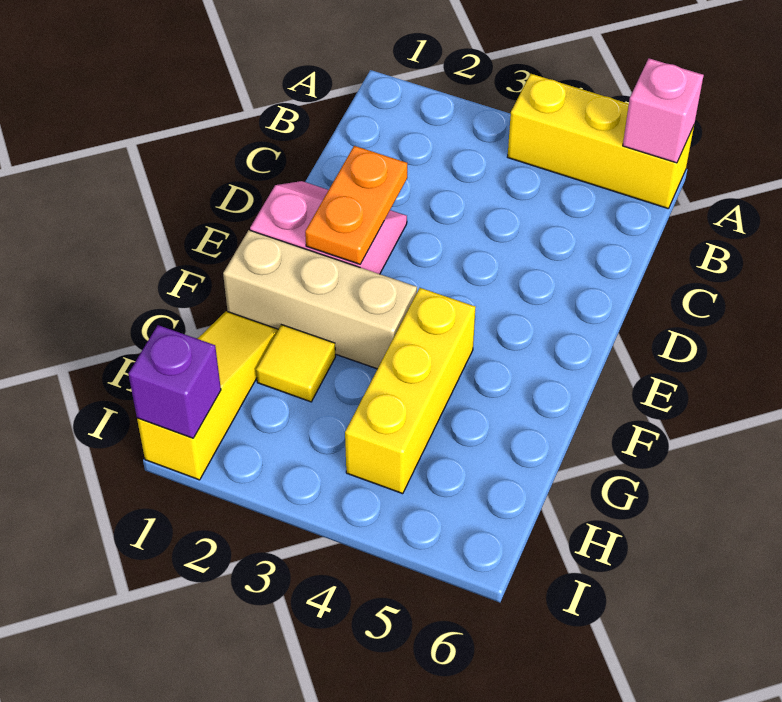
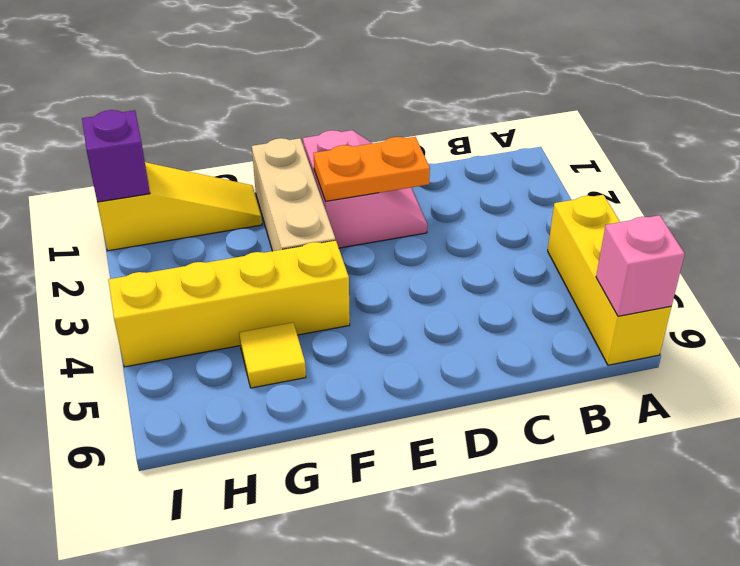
yellow 1x3 brick [345,288,476,494] -> yellow 1x4 brick [108,240,350,367]
yellow 1x1 tile [256,325,336,402] -> yellow 1x1 tile moved to [239,322,306,388]

